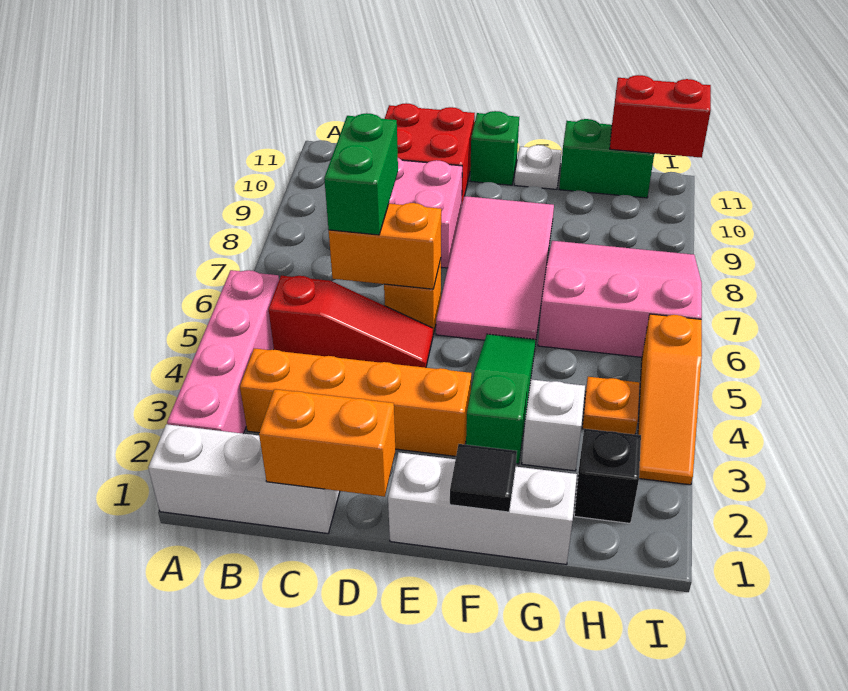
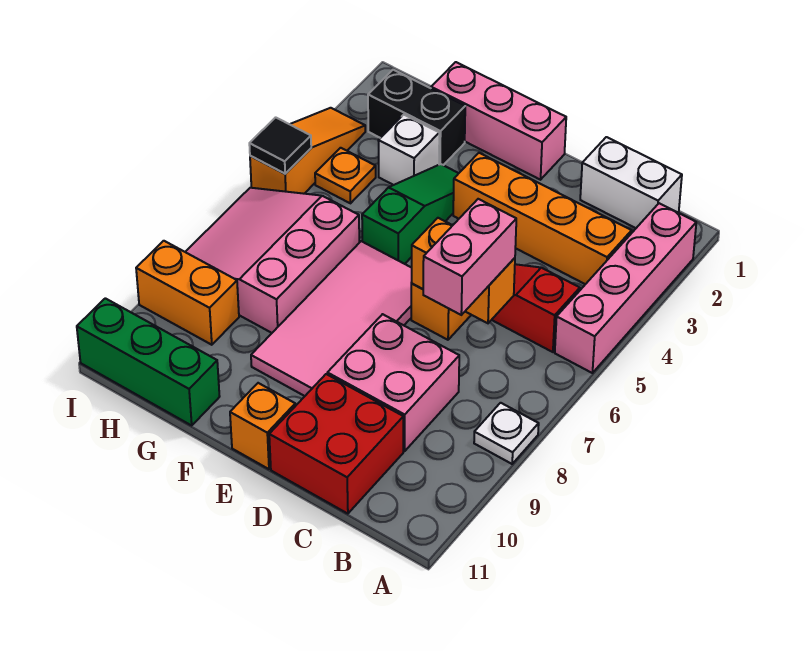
white 1x3 brick [148,424,340,534] -> white 1x2 brick [580,137,682,228]
orange 1x2 brick [259,389,395,497] -> orange 1x2 brick moved to [136,241,239,345]
green 1x2 brick [324,113,398,235] -> pink 1x2 brick [423,199,516,315]
white 1x3 brick [388,453,577,565] -> pink 1x3 brick [431,62,566,180]
green 1x1 brick [470,111,519,185] -> orange 1x1 brick [230,383,295,469]
black 1x1 tile [450,444,517,512] -> black 1x1 tile moved to [249,117,311,174]
green 1x3 slope [466,334,536,464] -> green 1x3 slope turned to [362,164,459,264]
white 1x1 plate [514,145,562,189] -> white 1x1 plate moved to [474,403,539,464]
pink 3x3 slope [538,241,702,357] -> pink 3x3 slope turned to [186,188,359,333]
green 1x2 brick [559,119,654,198] -> green 1x3 brick [77,298,220,425]
black 1x1 brick [574,429,641,523] -> black 1x2 brick [368,70,465,165]
red 1x2 brick [610,75,711,158] -> none

